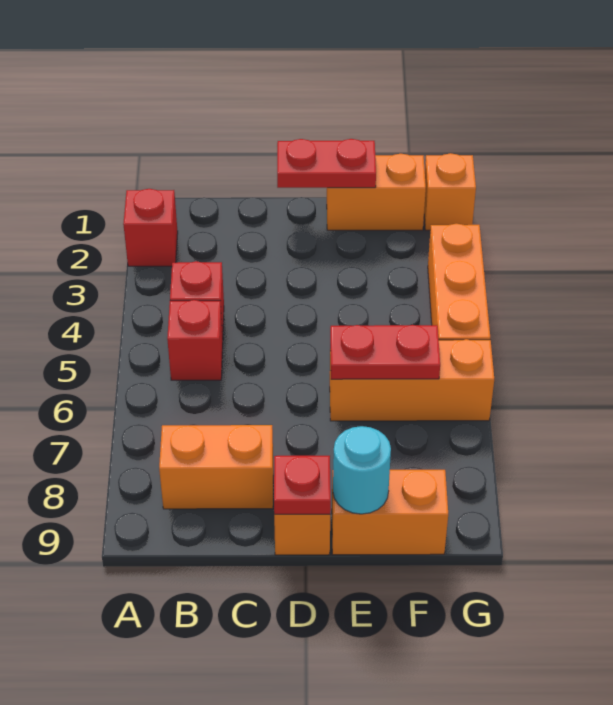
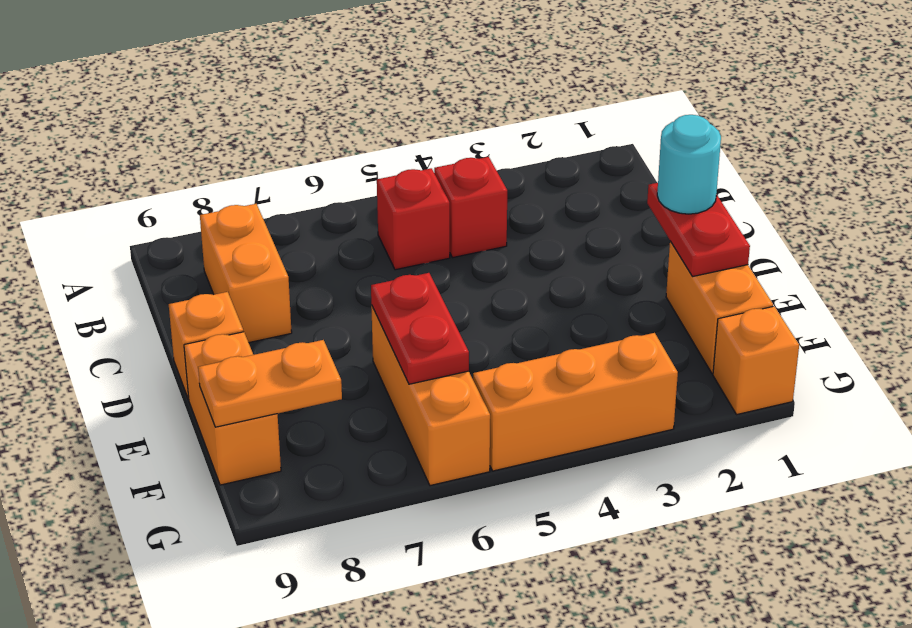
red 1x1 brick [123,189,178,266] -> none
red 1x1 plate [274,456,331,514] -> none
cyan 1x1 round brick [333,426,391,514] -> cyan 1x1 round brick moved to [657,115,721,214]
none -> orange 1x2 plate [198,340,342,427]

